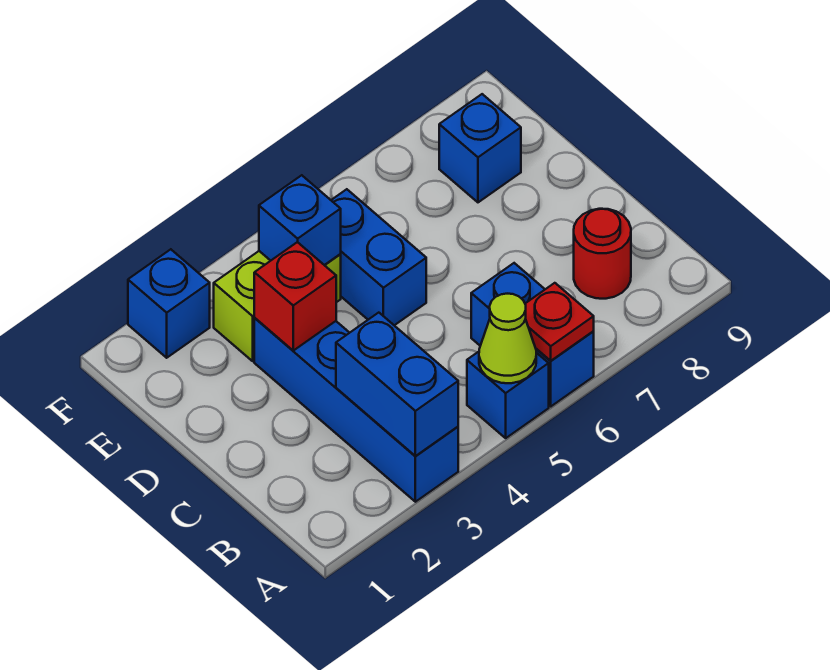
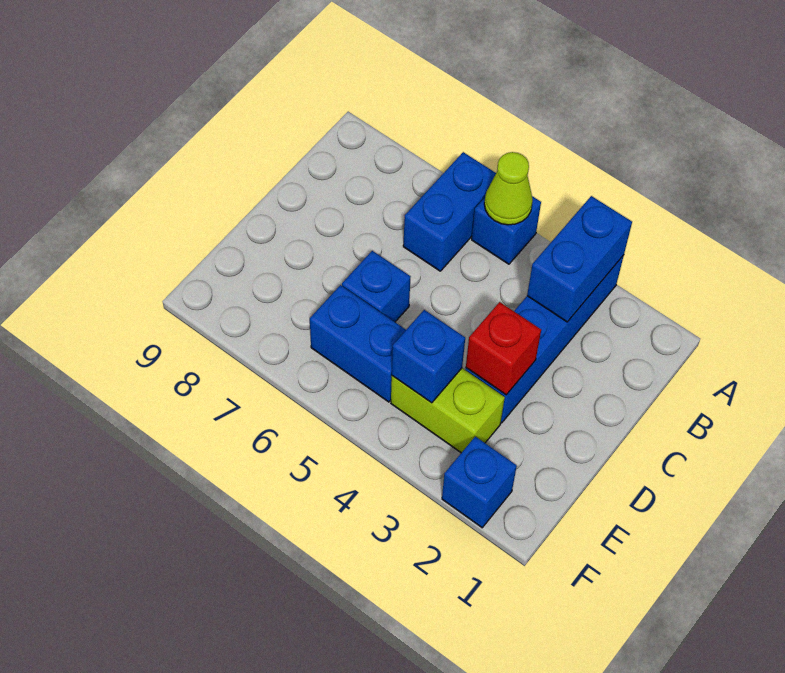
red 1x1 plate [525,283,594,361] -> none
red 1x1 round brick [574,209,631,299] -> none
blue 1x2 brick [331,189,426,325] -> blue 1x2 brick turned to [310,285,406,402]
blue 1x1 brick [439,94,521,202] -> blue 1x1 brick moved to [342,251,410,322]

